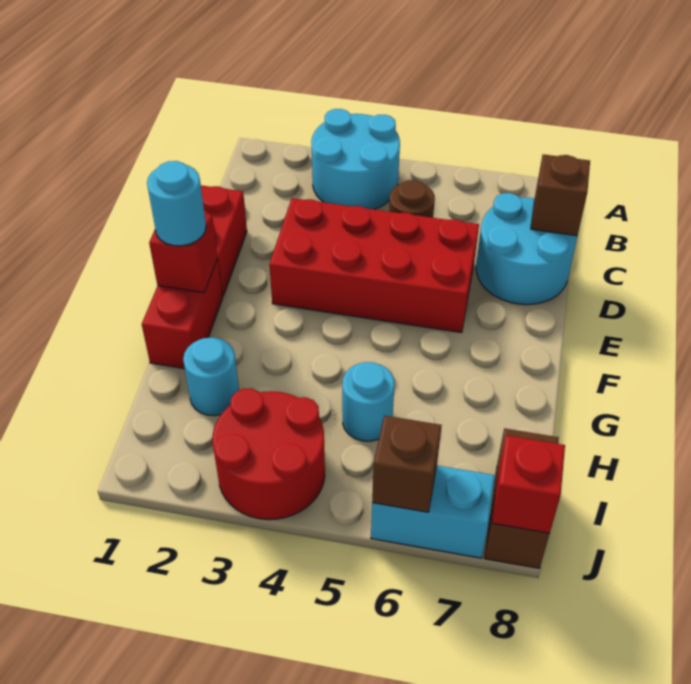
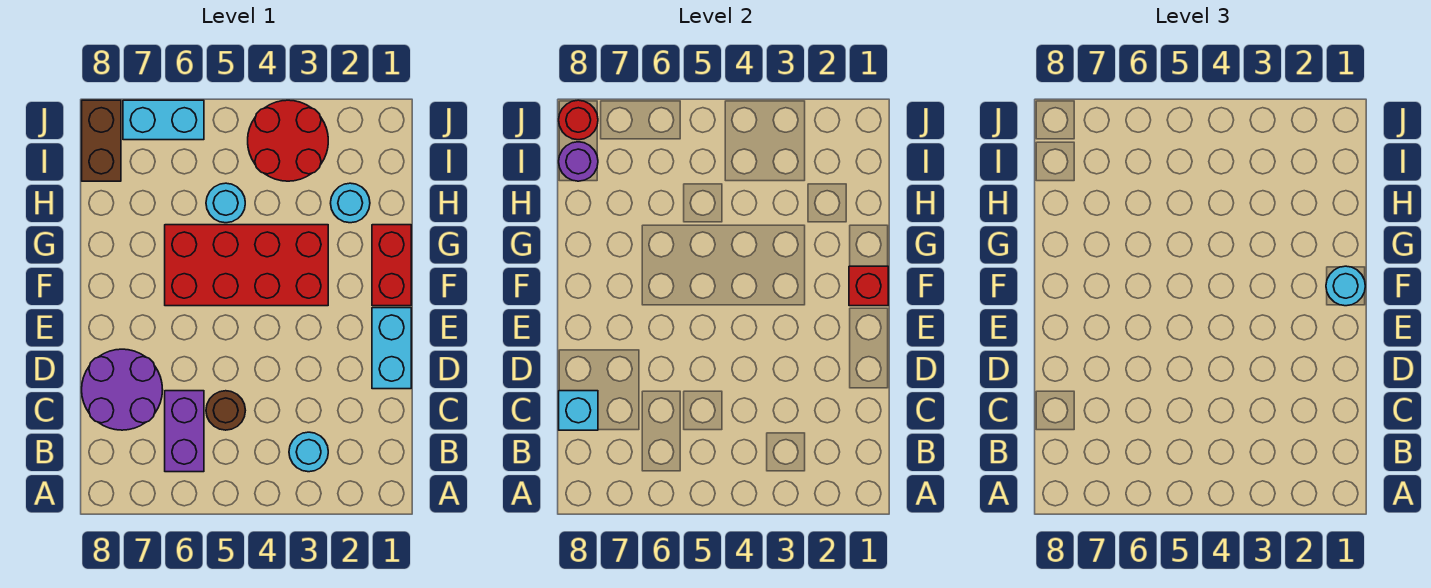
cyan 2x2 round brick [311,109,400,209] -> cyan 1x1 round brick [289,432,328,472]
none -> purple 1x2 brick [165,391,204,472]
cyan 2x2 round brick [476,193,577,305] -> purple 2x2 round brick [82,349,163,430]
brown 1x1 brick [531,154,590,236] -> cyan 1x1 brick [559,391,598,430]
red 1x2 brick [201,185,247,296] -> cyan 1x2 brick [372,308,411,389]
red 2x4 brick [269,198,479,333] -> red 2x4 brick moved to [165,225,328,306]
none -> purple 1x1 round brick [559,142,598,181]
brown 1x1 brick [372,416,442,512] -> none
red 1x1 brick [492,435,565,533] -> red 1x1 round brick [559,100,598,140]

